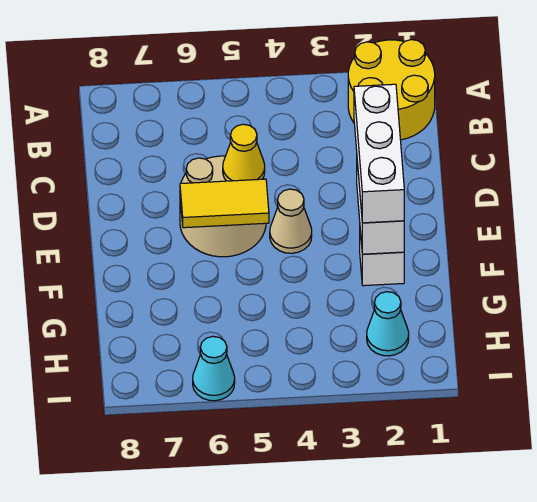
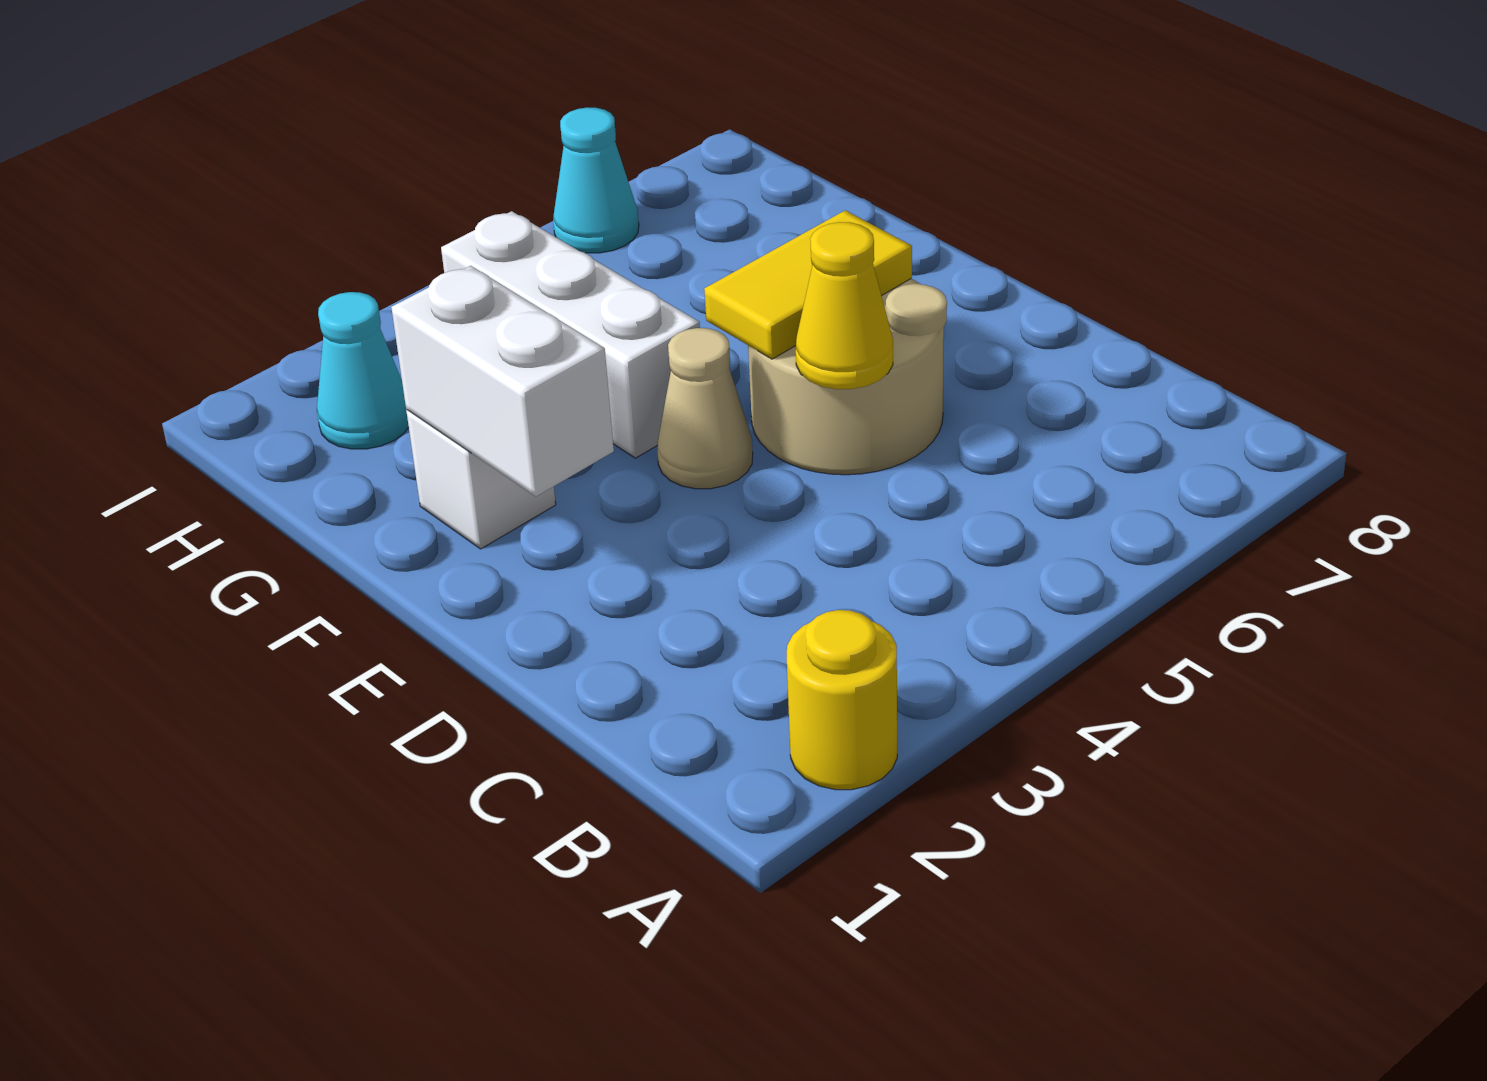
yellow 2x2 round brick [348,40,435,140] -> yellow 1x1 round brick [787,610,897,790]
white 1x3 brick [354,84,404,223] -> white 1x3 brick moved to [441,211,700,458]

